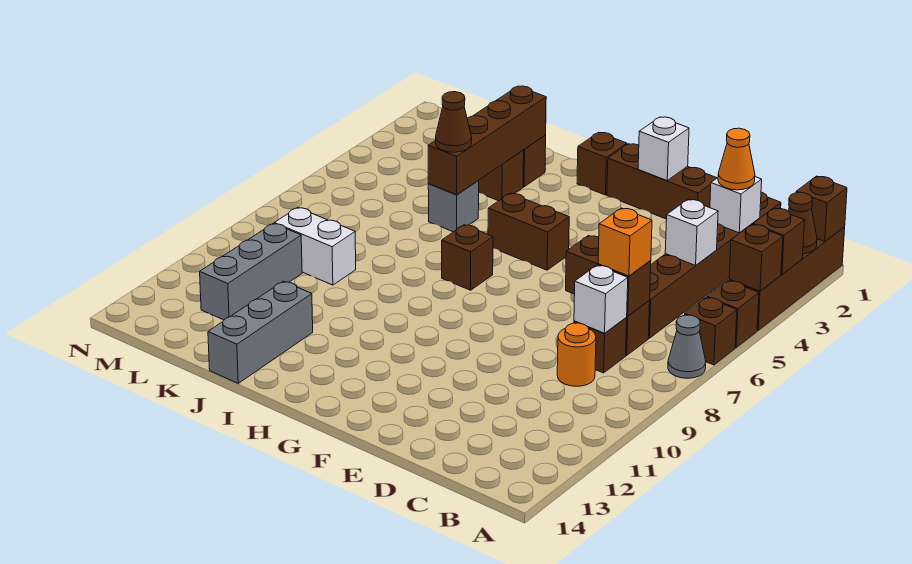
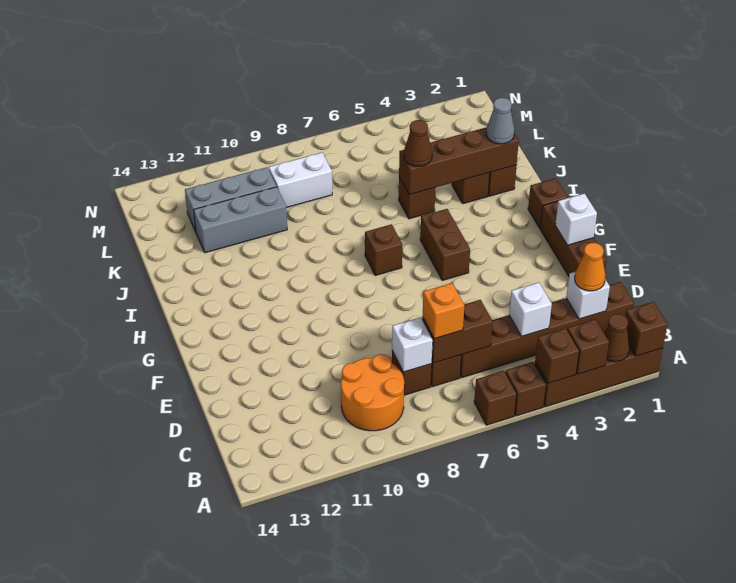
grey 1x1 cone [668,315,706,378] -> grey 1x1 cone moved to [486,98,515,144]
brown 1x2 brick [566,236,651,316] -> brown 1x2 brick turned to [422,300,493,363]
orange 1x1 round brick [557,323,596,386] -> orange 2x2 round brick [341,354,404,431]
grey 1x1 brick [428,181,479,232] -> brown 1x1 brick [399,177,435,219]
grey 1x3 brick [208,281,313,383] -> grey 1x3 brick moved to [194,187,287,253]
white 1x2 brick [274,208,356,285] -> white 1x2 brick turned to [269,153,332,208]

